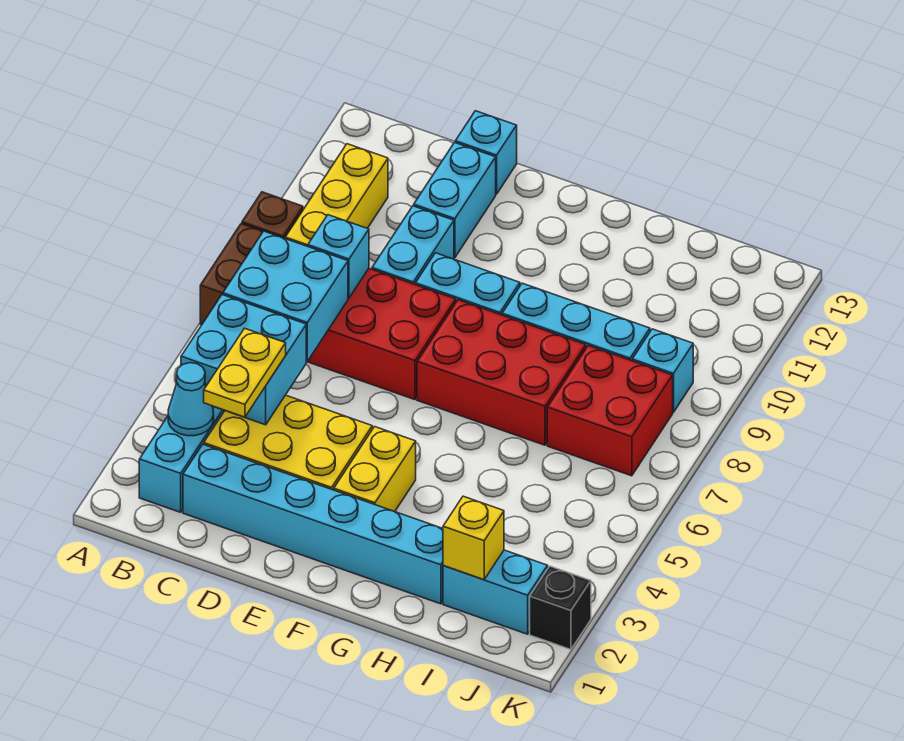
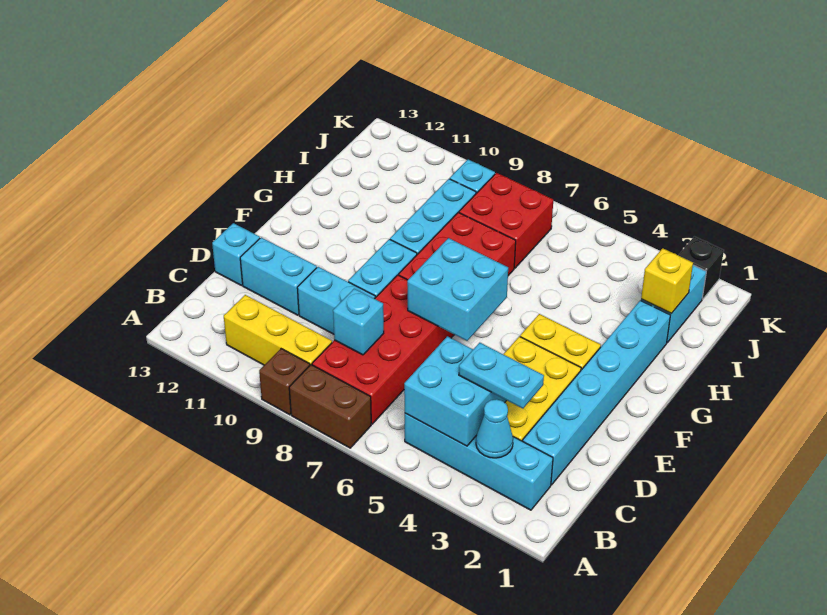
cyan 2x2 brick [223,231,348,361] -> cyan 2x2 brick moved to [407,238,508,341]
yellow 1x2 plate [204,328,286,417] -> cyan 1x2 plate [459,343,544,408]

